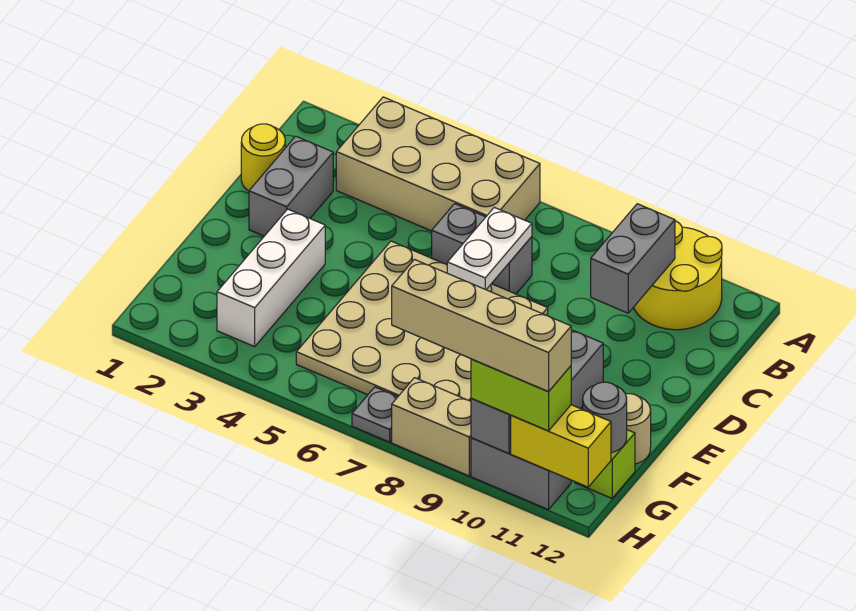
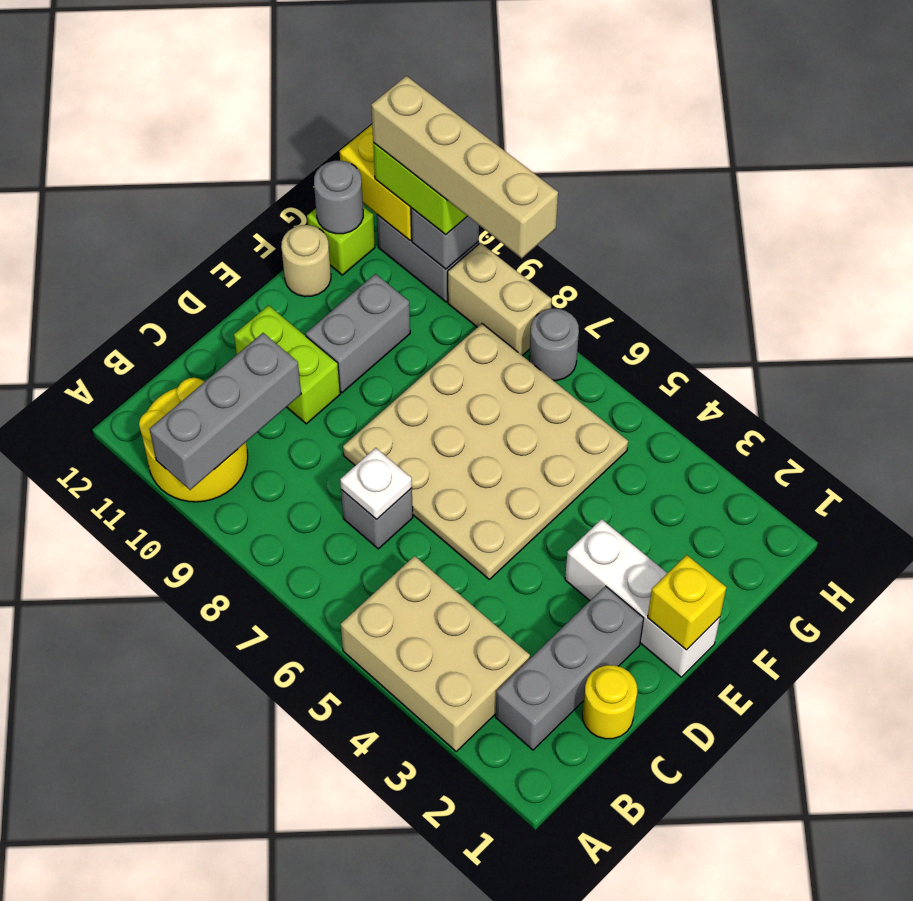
tan 2x4 brick [336,97,540,231] -> tan 2x3 brick [341,556,530,751]
grey 1x2 brick [591,204,675,313] -> grey 1x3 brick [150,333,301,490]
grey 1x2 brick [249,136,333,236] -> grey 1x3 brick [495,586,644,750]
grey 1x2 brick [432,204,532,294] -> grey 1x1 brick [341,488,413,549]
white 1x2 plate [447,207,532,290] -> white 1x1 plate [340,448,412,520]
none -> lime 1x2 brick [234,305,340,424]
none -> yellow 1x1 brick [648,555,726,650]
white 1x3 brick [217,209,325,347] -> white 1x3 brick turned to [565,519,720,677]
grey 1x1 plate [352,387,397,442] -> grey 1x1 round brick [529,309,579,381]

